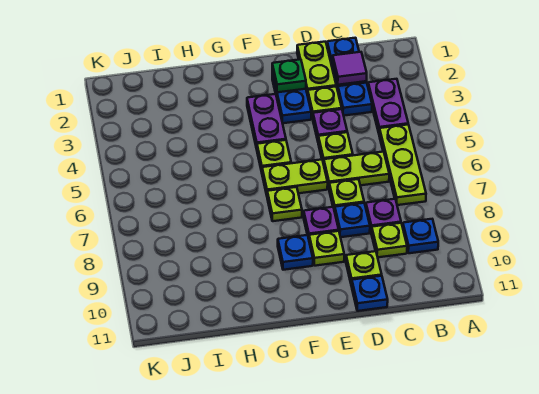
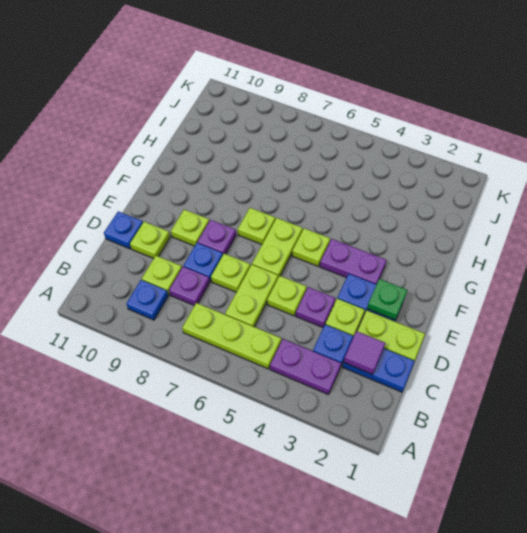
blue 1x1 plate [278,235,313,270] -> none

